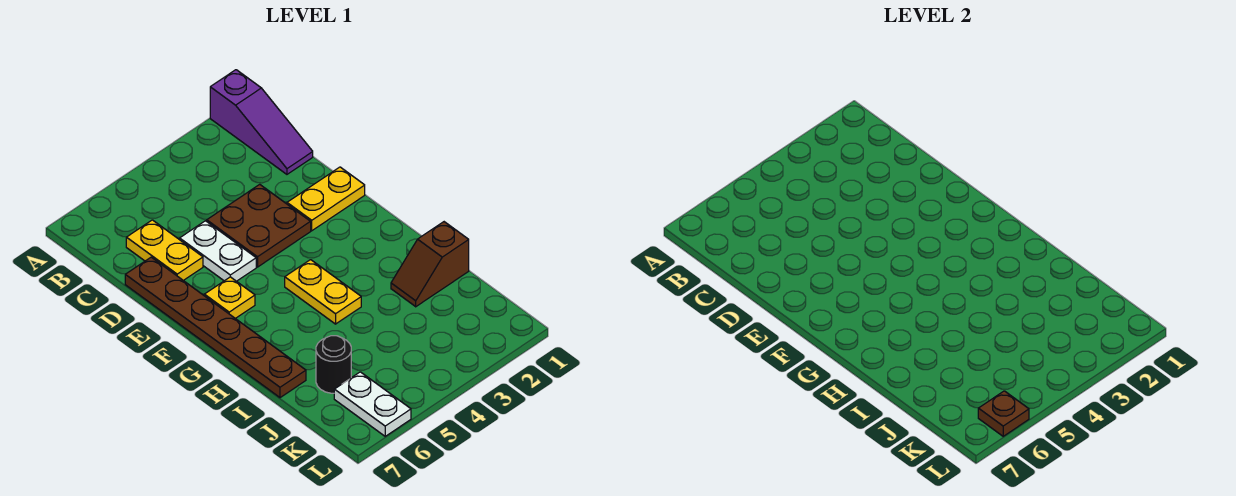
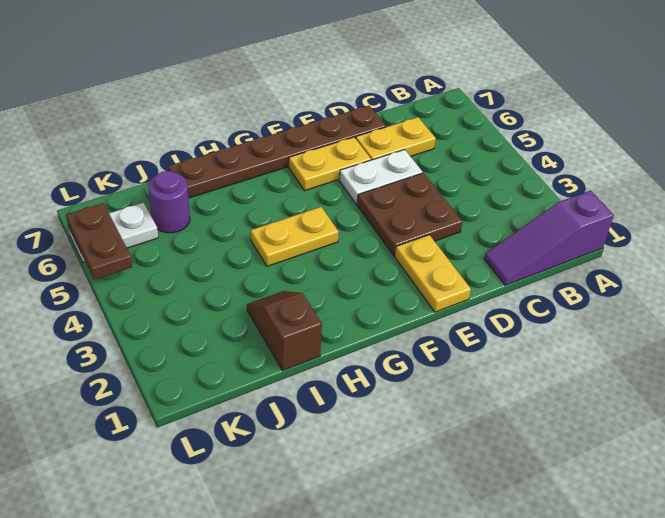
yellow 1x1 plate [204,277,255,318] -> yellow 1x2 plate [289,137,371,190]
black 1x1 round brick [316,336,351,393] -> purple 1x1 round brick [148,171,190,233]
brown 1x1 plate [978,391,1029,436] -> brown 1x2 plate [66,203,133,280]

